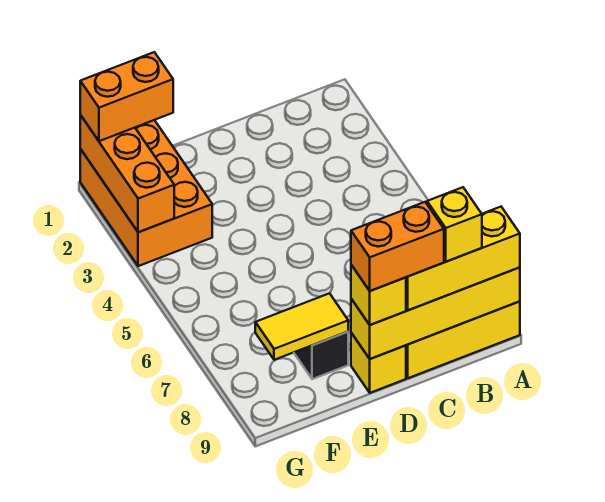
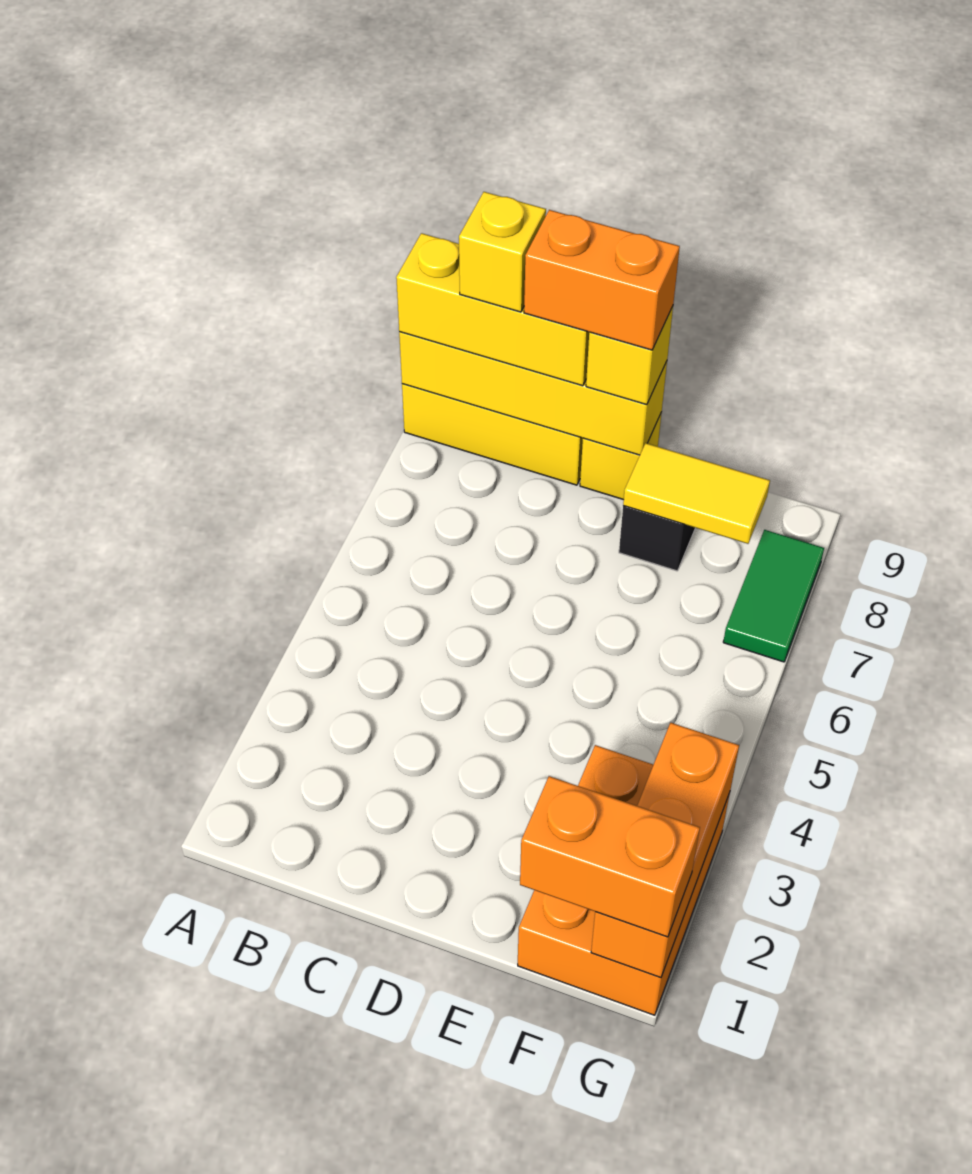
none -> green 1x2 tile [723,530,824,662]

